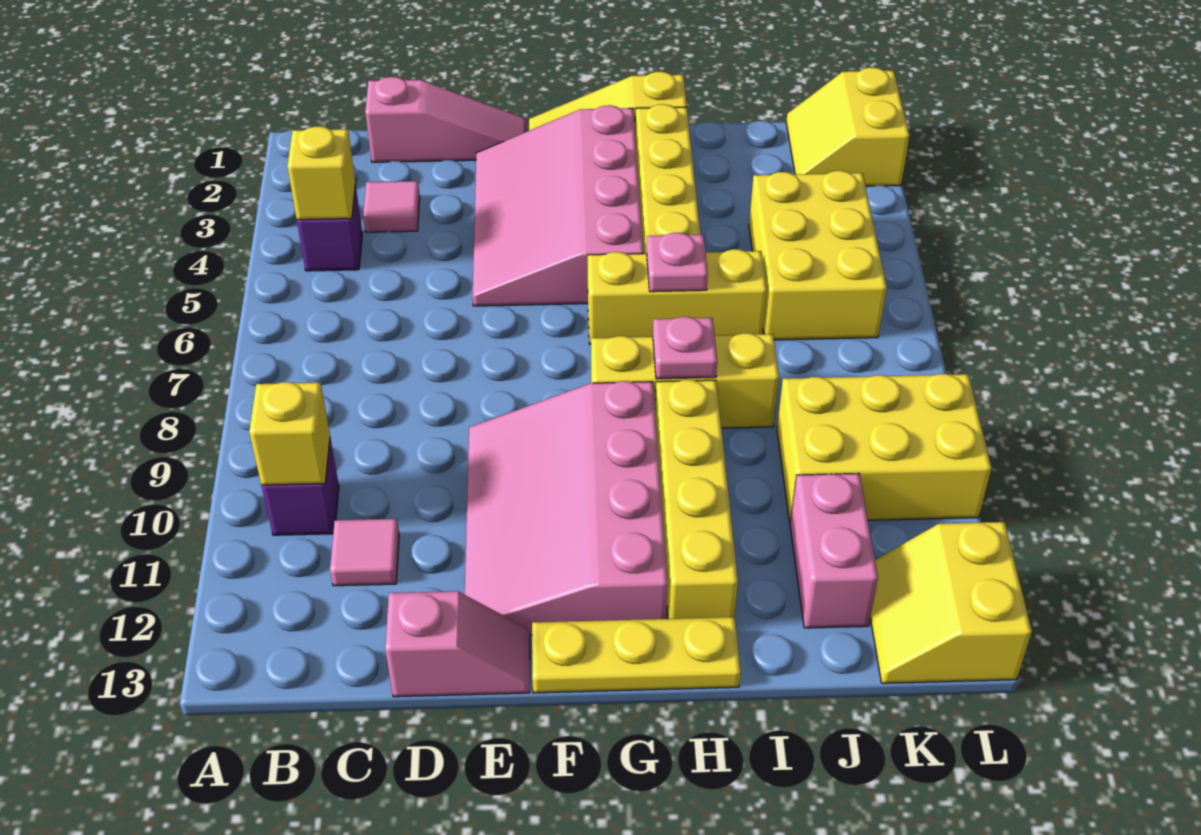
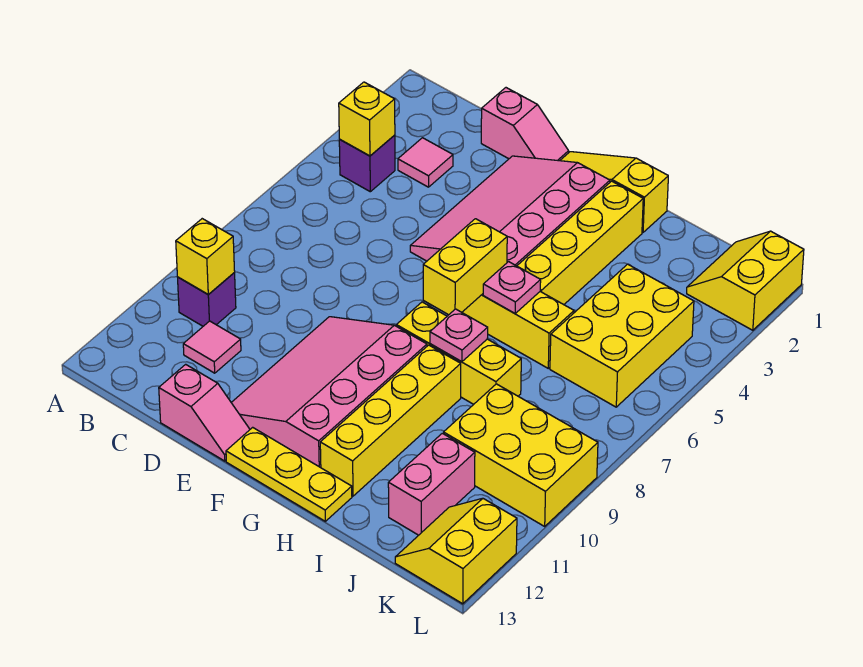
pink 1x3 slope [365,77,527,162] -> pink 1x2 slope [481,88,569,161]
none -> yellow 1x2 brick [423,219,507,315]

